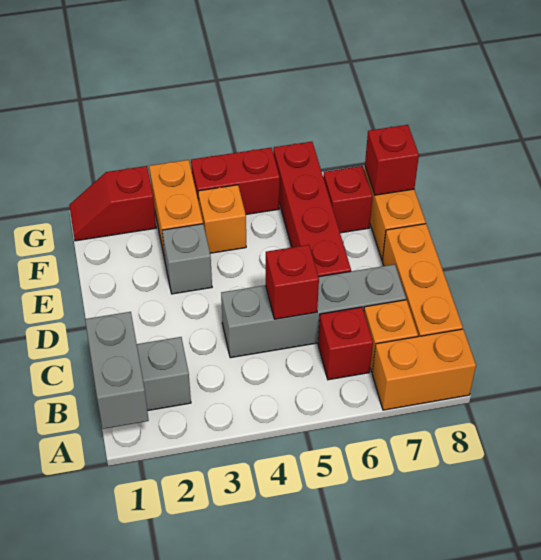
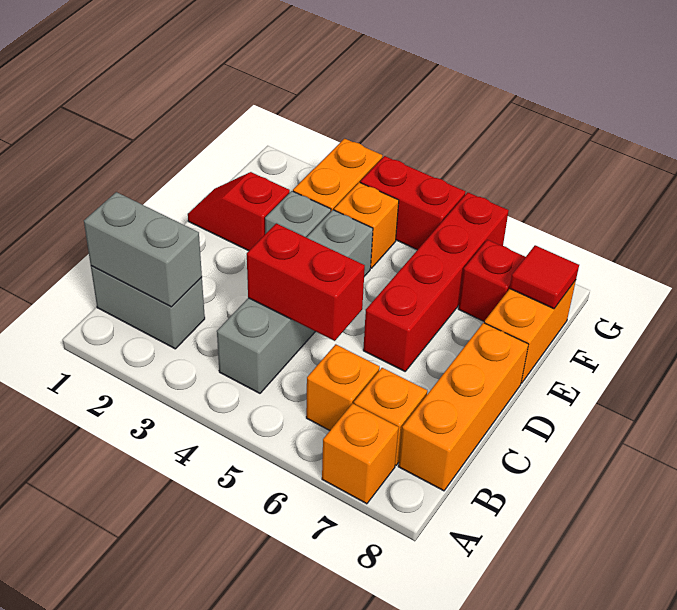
grey 1x2 brick [85,312,149,429] -> grey 1x2 brick turned to [84,192,202,307]
orange 1x2 brick [372,329,476,410] -> orange 1x1 brick [322,403,399,504]
red 1x1 brick [318,307,373,380] -> orange 1x1 brick [306,344,380,430]
grey 1x4 brick [221,264,406,358] -> grey 1x4 brick turned to [217,210,373,393]
red 1x1 brick [266,245,319,319] -> red 1x2 brick [247,223,365,341]
red 1x1 brick [365,125,419,195] -> red 1x1 tile [510,245,579,309]
red 1x2 slope [69,166,156,241] -> red 1x2 slope moved to [188,172,290,251]

